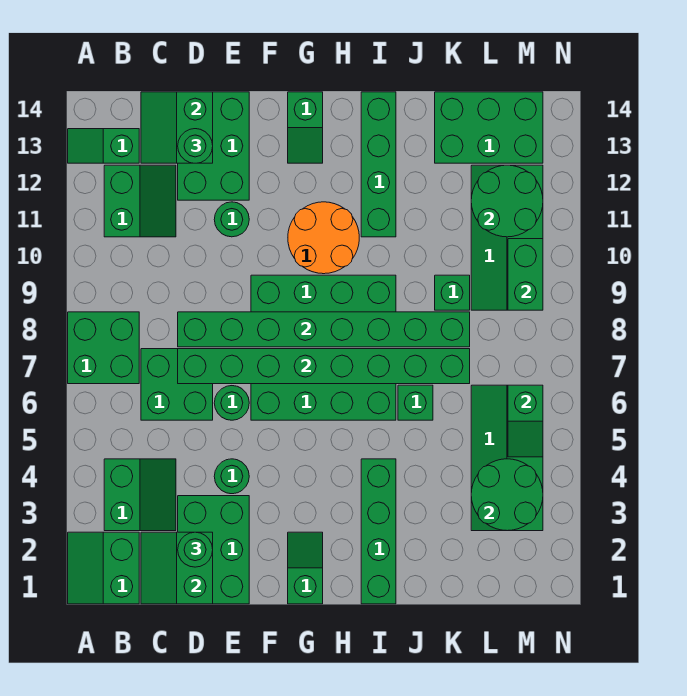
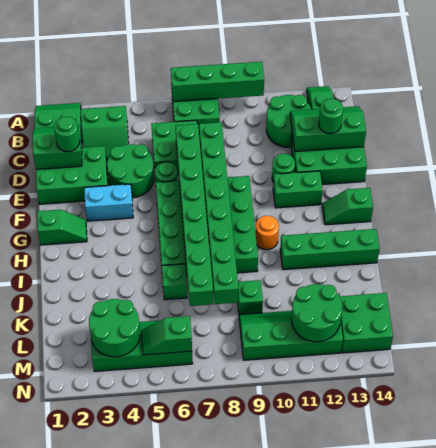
green 2x2 slope [104,165,176,237] -> green 2x2 round brick [266,95,311,147]
green 2x2 slope [141,92,213,163] -> green 2x3 slope [290,106,366,152]
green 1x1 round brick [214,459,249,494] -> green 2x2 round brick [107,144,154,198]
none -> cyan 1x2 brick [84,184,133,221]
orange 2x2 round brick [288,202,359,274] -> orange 1x1 round brick [256,216,279,250]
green 1x4 brick [361,459,396,604] -> green 1x4 brick moved to [171,62,264,102]
green 2x3 brick [435,92,543,163] -> green 2x2 brick [340,293,393,353]
green 1x2 brick [508,239,543,310] -> green 1x2 brick moved to [273,171,323,208]

